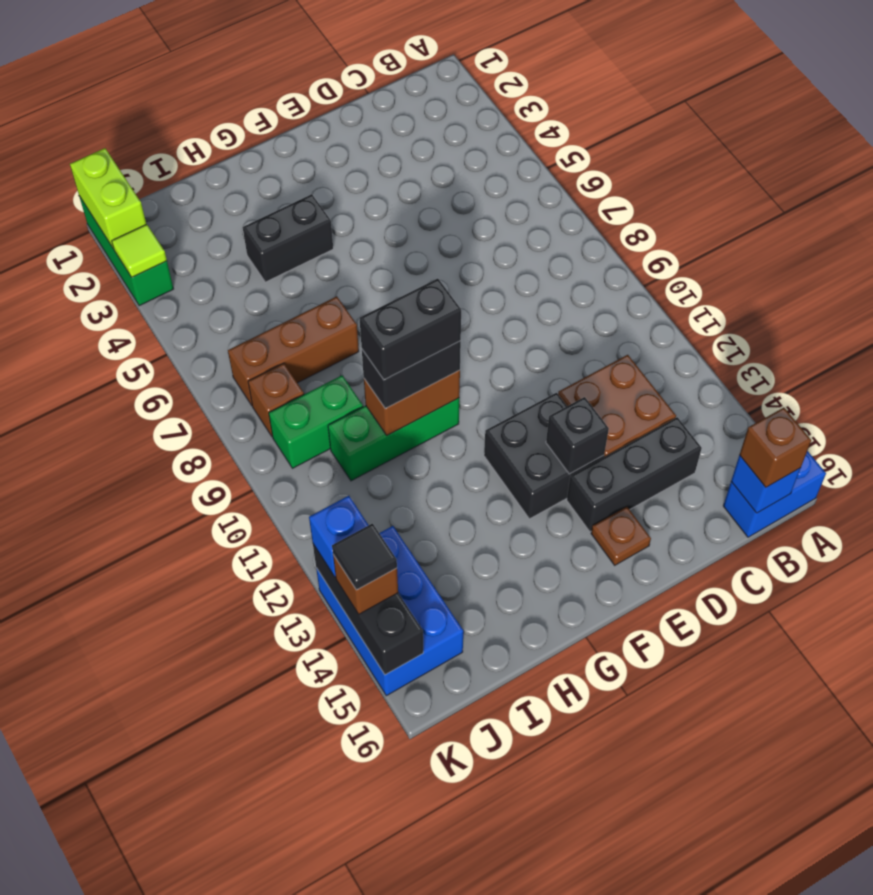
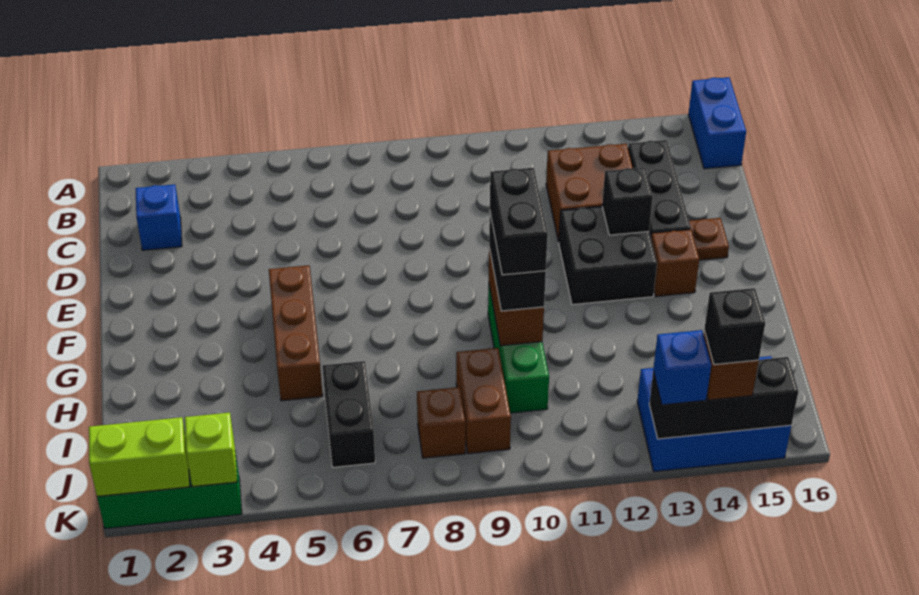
blue 1x1 brick [731,455,801,513] -> blue 1x1 brick moved to [135,184,182,250]
brown 1x1 brick [740,408,811,487] -> brown 1x1 brick moved to [651,229,699,296]
black 1x2 brick [243,194,333,282] -> black 1x2 brick moved to [322,361,375,467]
brown 1x3 brick [228,296,359,405] -> brown 1x3 brick moved to [269,265,323,401]
green 1x2 brick [269,375,363,468] -> brown 1x2 brick [456,348,511,454]
lime 1x1 tile [112,224,167,277] -> lime 1x1 brick [185,413,237,487]
black 1x1 tile [332,524,397,590] -> black 1x1 brick [704,288,765,365]

